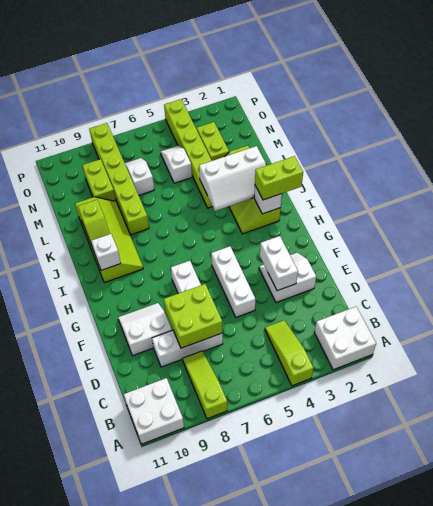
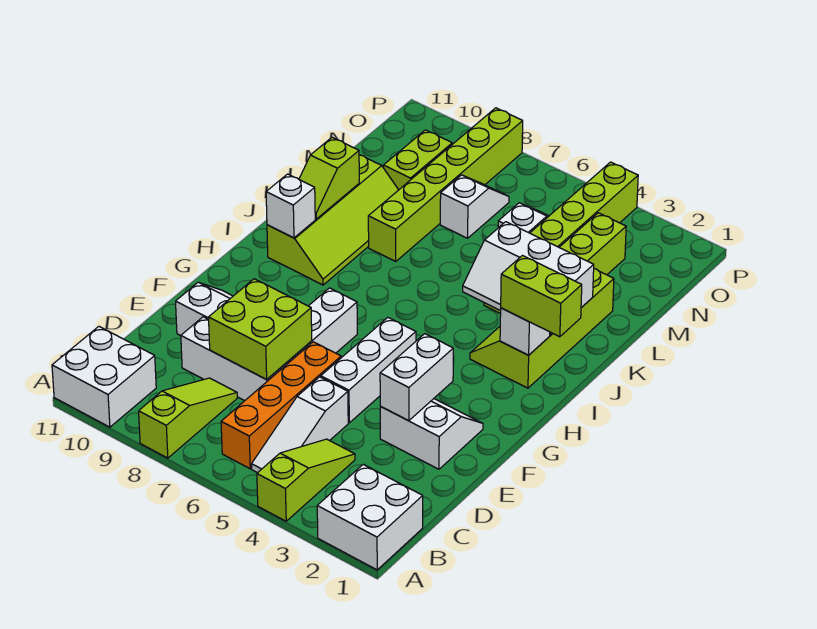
none -> white 1x3 slope [252,377,348,473]
none -> orange 1x4 brick [221,342,341,469]

